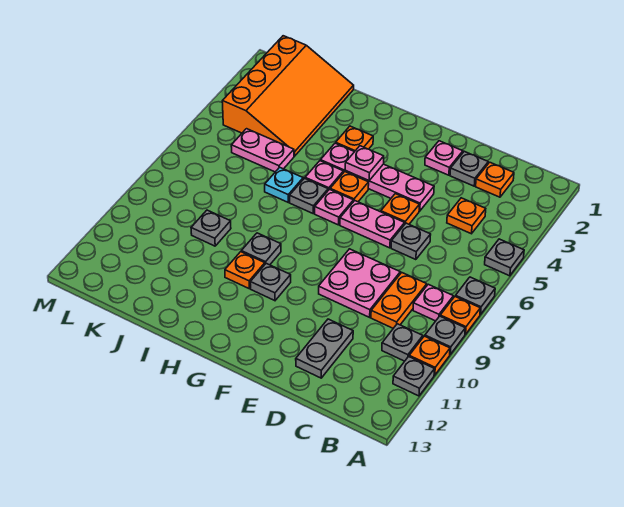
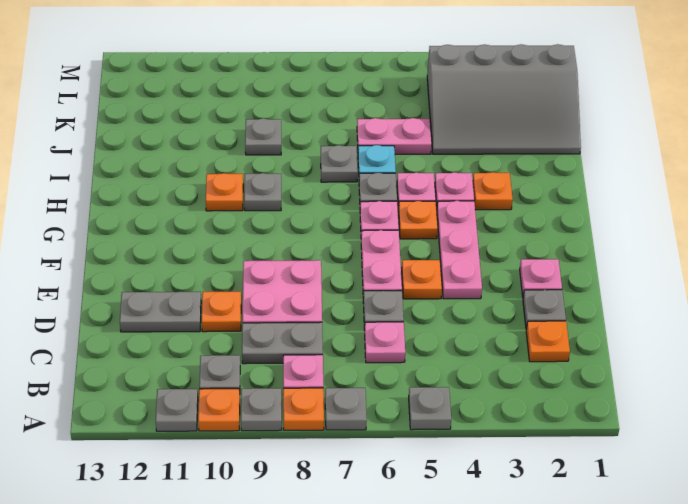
orange 1x1 plate [447,198,486,234] -> orange 1x1 plate moved to [202,291,241,332]
orange 1x2 plate [371,273,427,328] -> grey 1x2 plate [242,322,323,364]
pink 1x1 plate [345,146,384,181] -> pink 1x1 plate moved to [365,322,405,363]
grey 1x1 plate [250,263,291,301] -> grey 1x1 plate moved to [321,145,358,182]
orange 3x4 slope [222,36,354,156] -> grey 3x4 slope [427,44,581,154]
pink 1x2 plate [231,129,294,172] -> pink 1x2 plate turned to [357,118,432,154]

